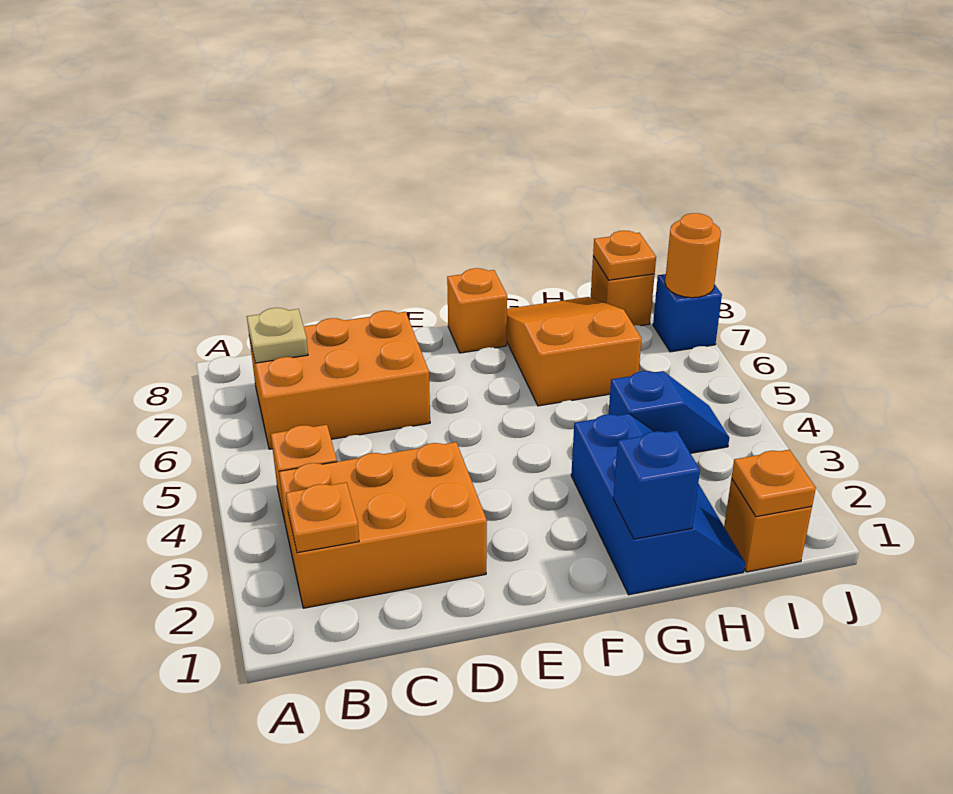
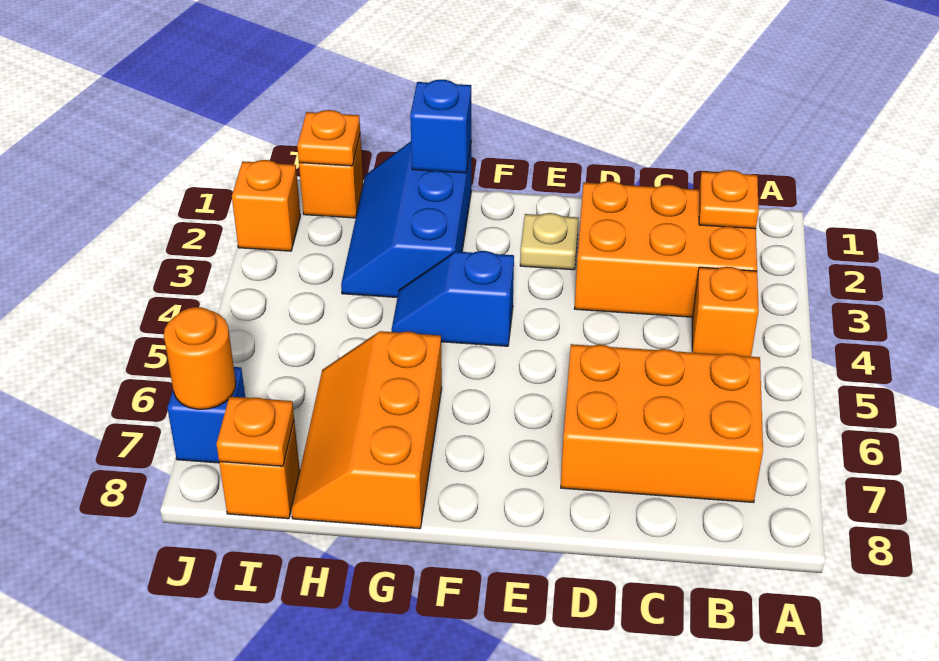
tan 1x1 plate [247,308,308,363] -> tan 1x1 plate moved to [520,213,578,270]
orange 1x1 brick [447,268,507,353] -> orange 1x1 brick moved to [232,160,300,251]
orange 2x3 slope [507,297,642,406] -> orange 2x3 slope turned to [291,331,442,529]
blue 1x2 slope [609,371,729,453] -> blue 1x2 slope moved to [392,251,514,346]

